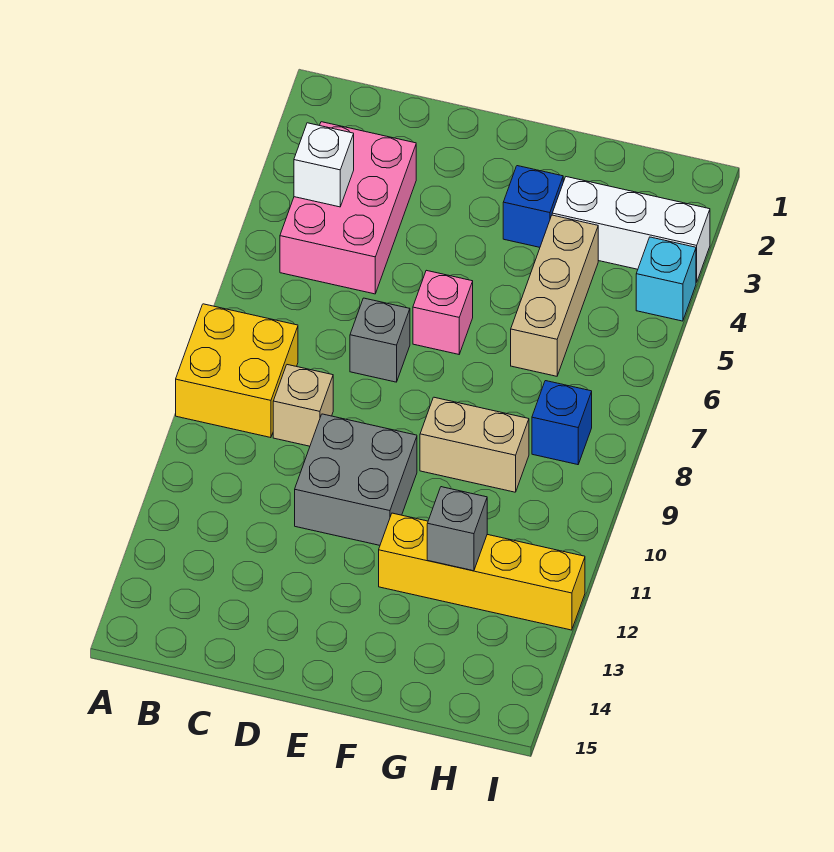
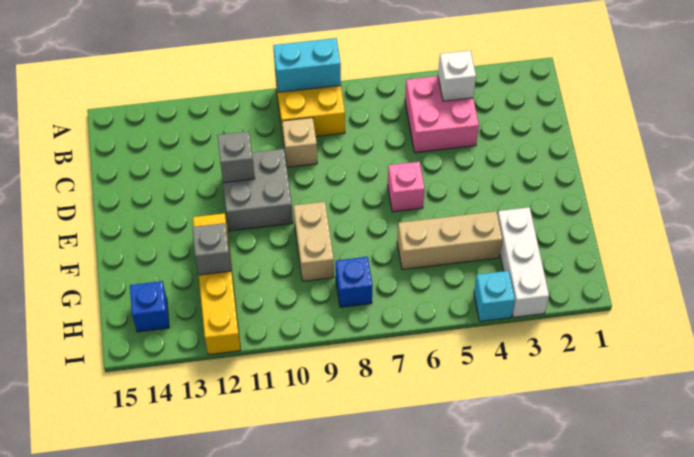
none -> cyan 1x2 brick [273,38,341,92]
pink 2x3 brick [280,122,416,294] -> pink 2x2 brick [405,76,479,153]
grey 1x1 brick [350,298,410,382] -> grey 1x1 brick moved to [217,131,255,183]
blue 1x1 brick [503,166,563,247] -> blue 1x1 brick moved to [130,281,169,332]

